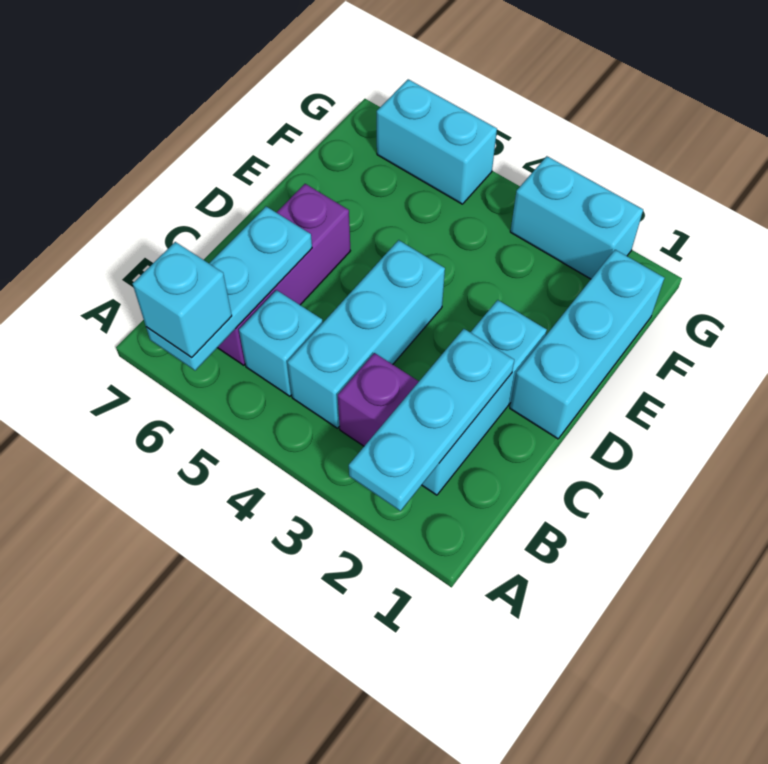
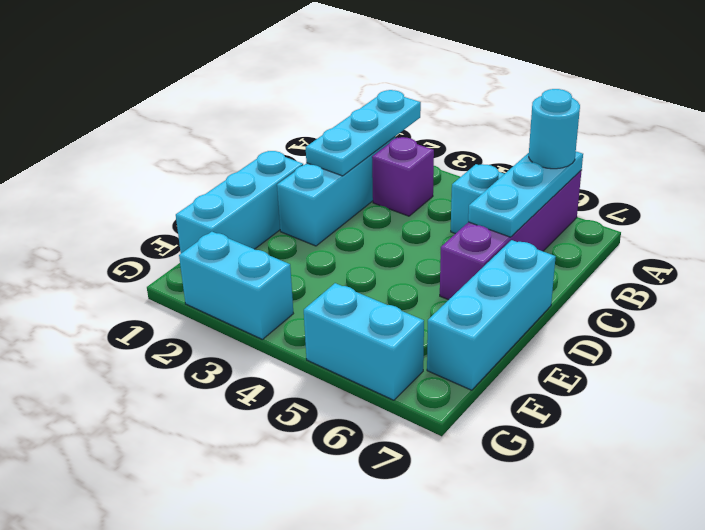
cyan 1x1 brick [133,242,232,358] -> cyan 1x1 round brick [529,89,580,169]
cyan 1x3 brick [288,240,445,428] -> cyan 1x3 brick moved to [427,240,556,390]
purple 1x3 brick [217,184,350,365] -> purple 1x4 brick [440,170,582,300]

